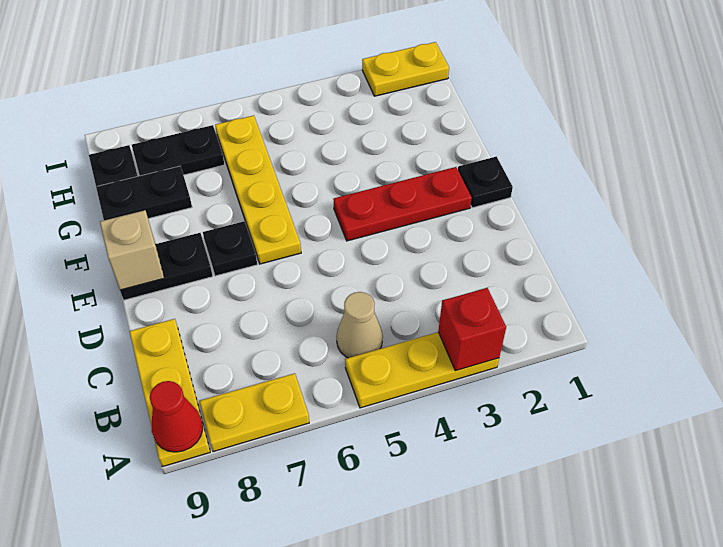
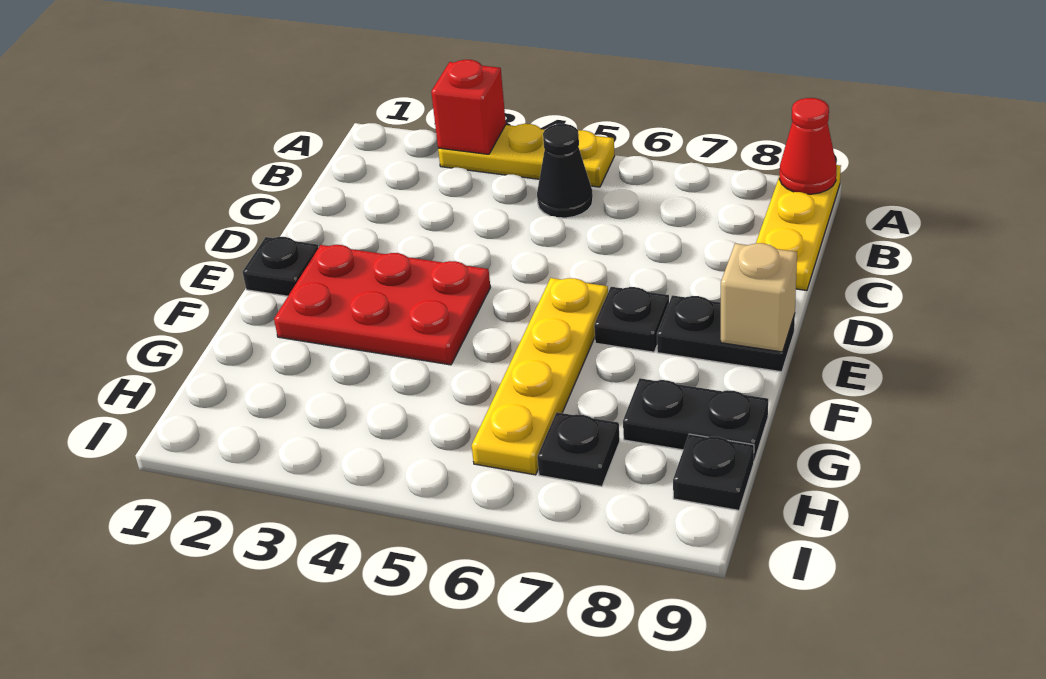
yellow 1x2 plate [199,373,309,452] -> none
tan 1x1 cone [336,292,383,358] -> black 1x1 cone [537,124,593,218]
red 1x3 plate [333,167,472,241] -> red 2x3 plate [274,245,490,365]
black 1x2 plate [132,125,224,176] -> black 1x1 plate [537,412,620,486]
yellow 1x2 plate [362,42,449,96] -> none

